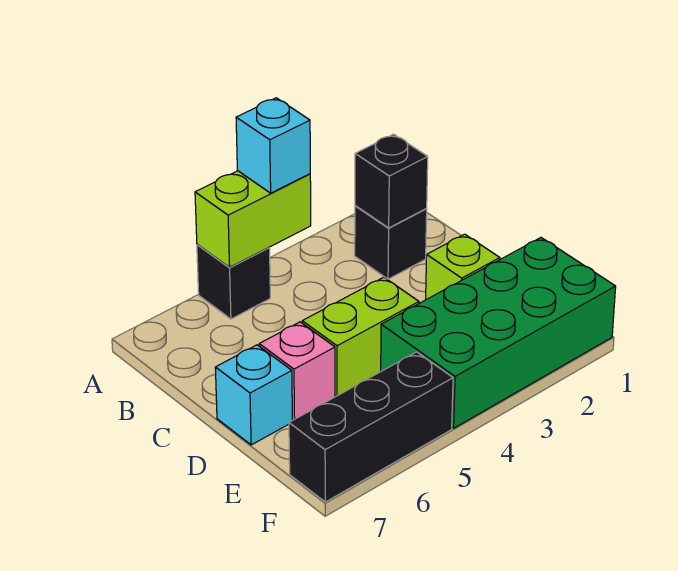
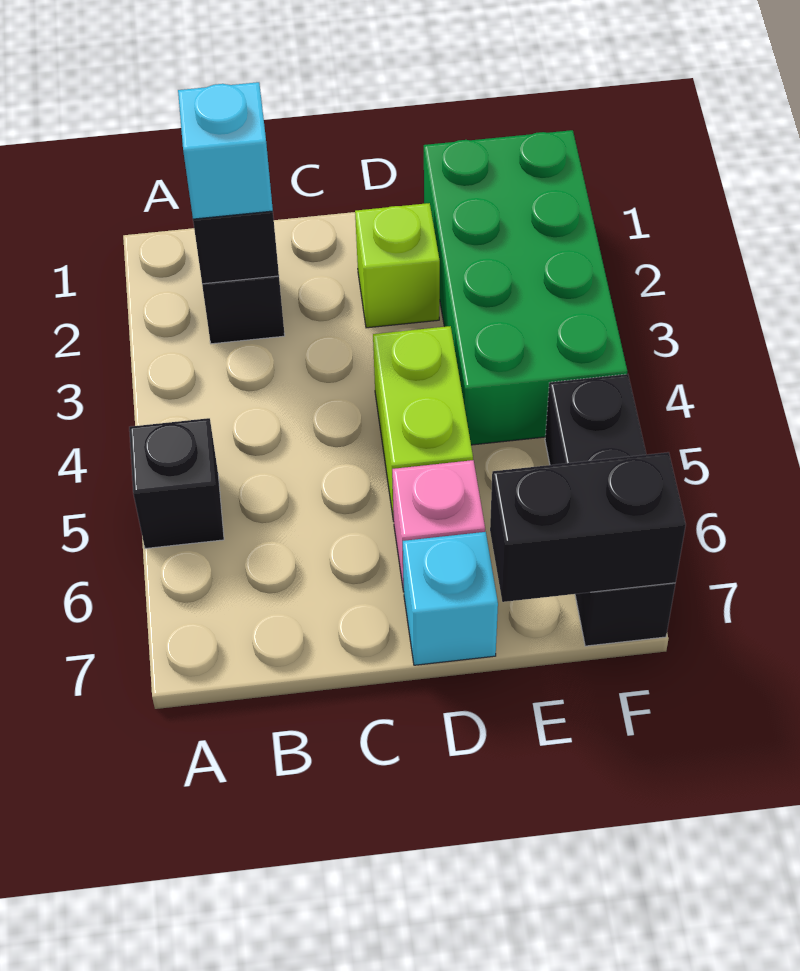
lime 1x2 brick [195,171,311,267] -> none
cyan 1x1 brick [236,98,310,193] -> cyan 1x1 brick moved to [178,82,273,219]
none -> black 1x2 brick [490,452,686,602]

